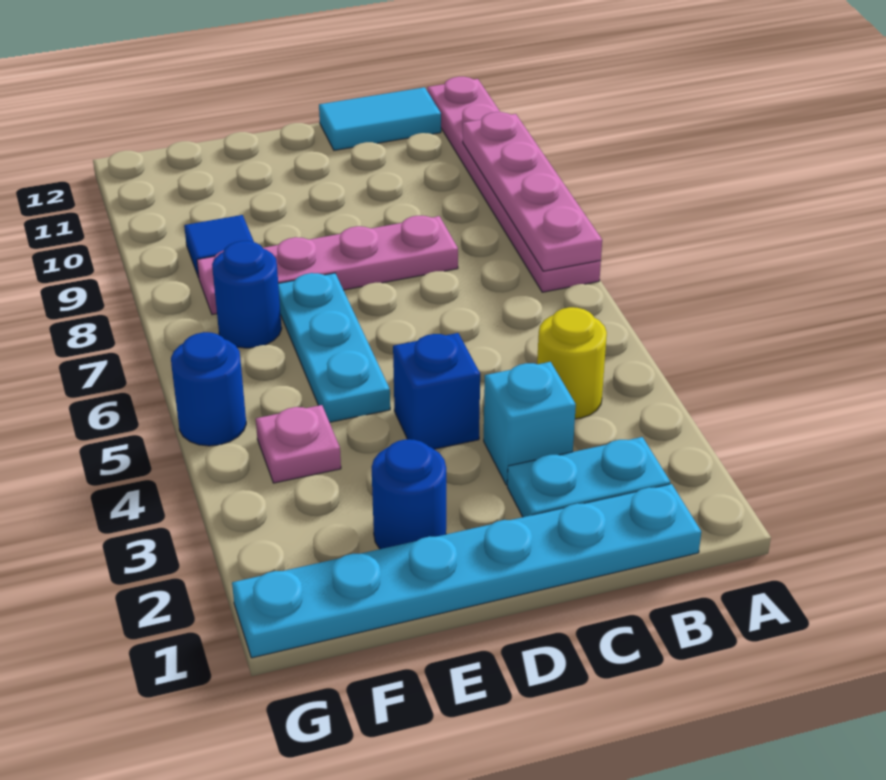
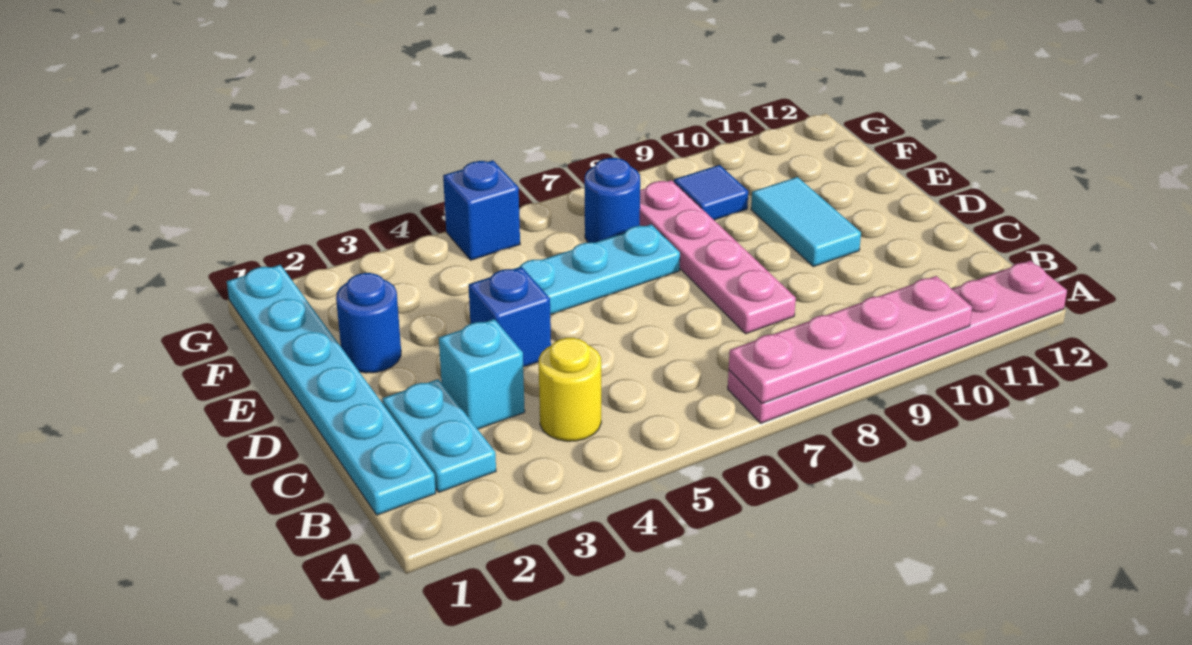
cyan 1x2 tile [319,87,441,150] -> cyan 1x2 tile moved to [751,177,861,267]
pink 1x1 plate [256,405,341,483] -> none
blue 1x1 round brick [171,332,246,446] -> blue 1x1 brick [443,160,520,260]

